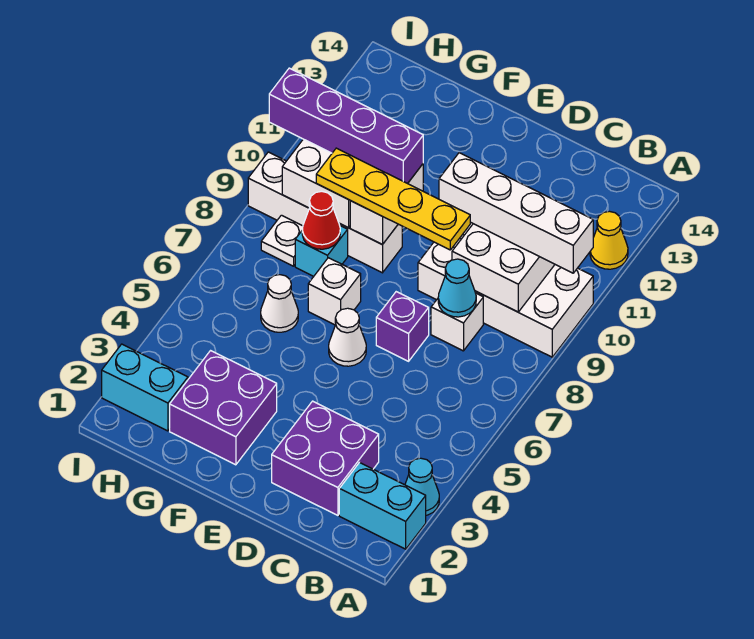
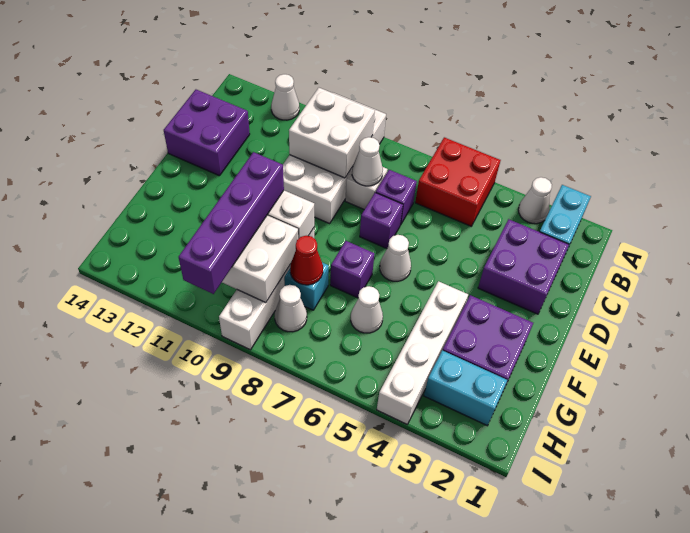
cyan 1x1 cone [405,458,439,515] -> white 1x1 cone [518,177,552,224]
none -> red 2x2 brick [415,137,501,226]
white 1x4 brick [439,153,593,273] -> white 1x4 brick moved to [377,281,468,424]
yellow 1x1 cone [590,211,628,269] -> white 1x1 cone [271,74,299,120]
none -> purple 1x1 brick [376,170,417,225]
cyan 1x1 cone [438,259,476,317] -> white 1x1 cone [352,137,383,186]
none -> purple 2x2 brick [164,90,250,176]
yellow 1x4 plate [316,148,470,250] -> none
white 1x1 brick [308,258,361,325] -> purple 1x1 brick [330,241,374,298]
cyan 1x2 brick [102,344,188,431] -> cyan 1x2 brick turned to [424,350,507,426]
white 1x1 plate [261,215,303,266] -> white 1x1 cone [275,285,307,332]

